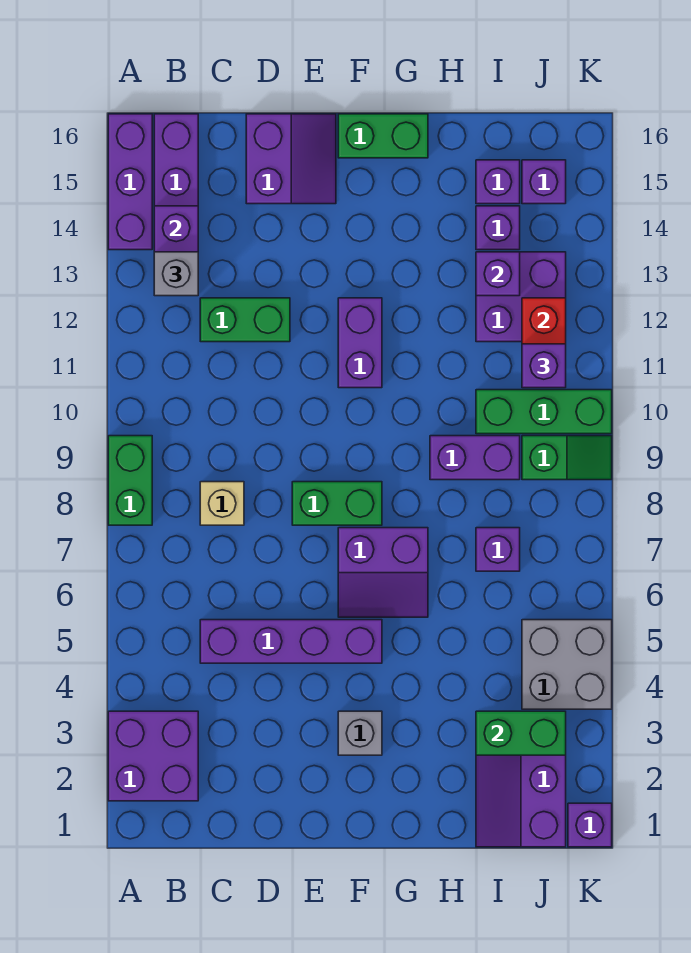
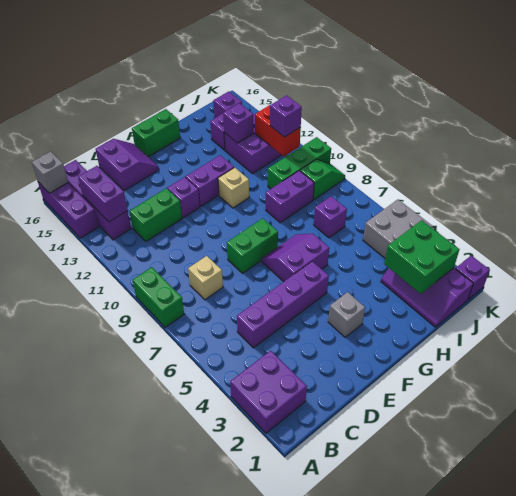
grey 1x1 brick [154,252,198,296] -> grey 1x1 brick moved to [32,151,68,193]
purple 2x2 slope [338,528,428,617] -> purple 2x2 slope turned to [261,233,329,282]
purple 1x2 brick [338,298,382,388] -> purple 1x2 brick turned to [186,155,234,206]
none -> tan 1x1 brick [218,168,249,208]
green 1x2 brick [476,711,566,755] -> green 2x2 brick [384,220,459,294]
purple 1x1 brick [476,160,520,204] -> purple 1x1 brick moved to [167,177,200,218]

